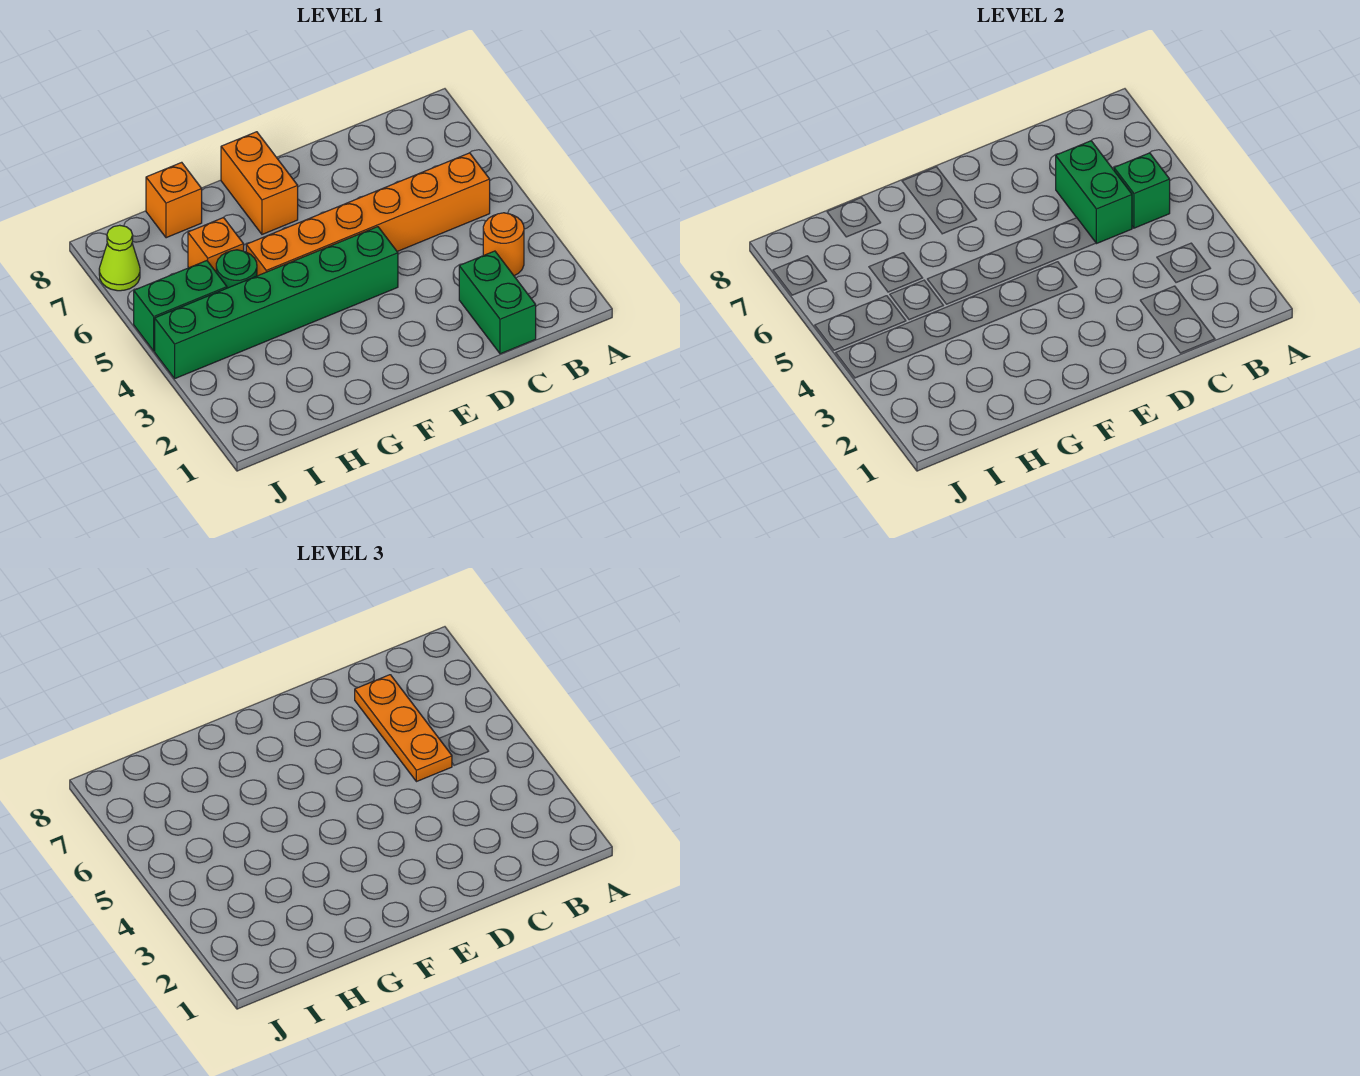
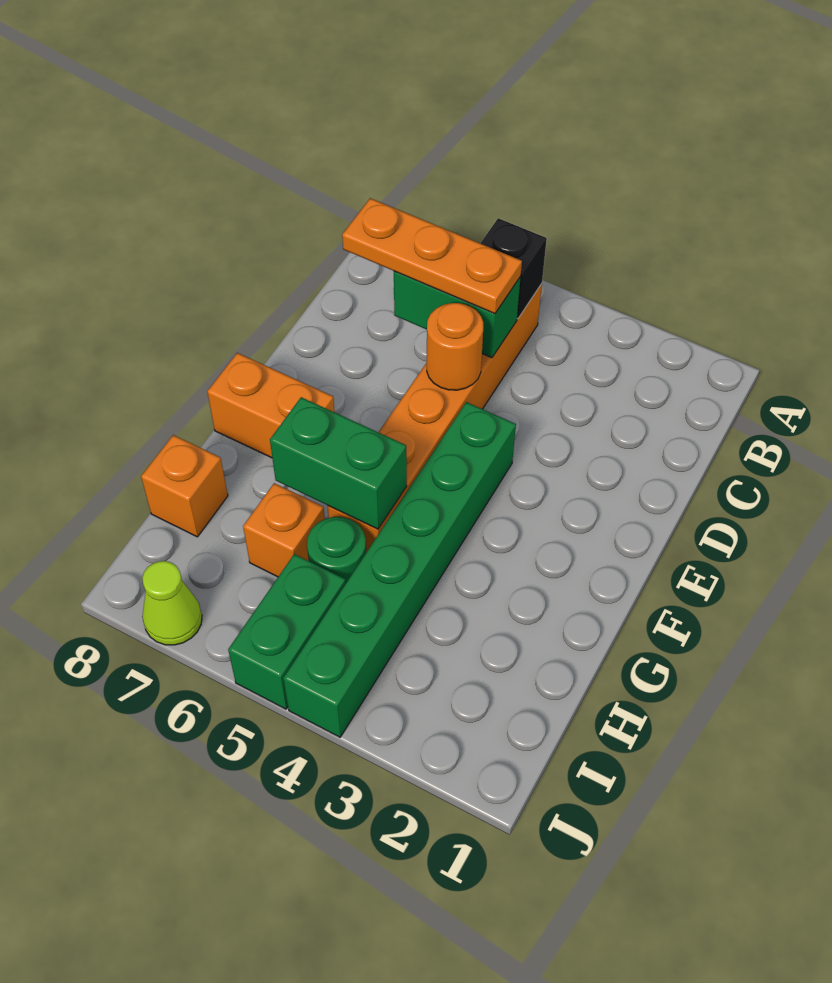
orange 1x1 round brick [483,213,524,276] -> orange 1x1 round brick moved to [427,303,483,390]
green 1x1 brick [1114,153,1170,228] -> black 1x1 brick [480,218,547,319]
green 1x2 brick [459,251,536,354] -> green 1x2 brick moved to [270,397,407,529]

